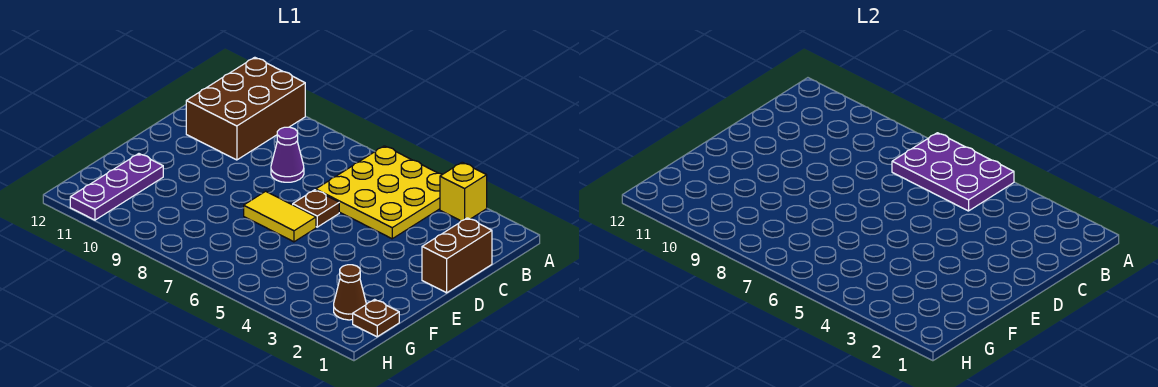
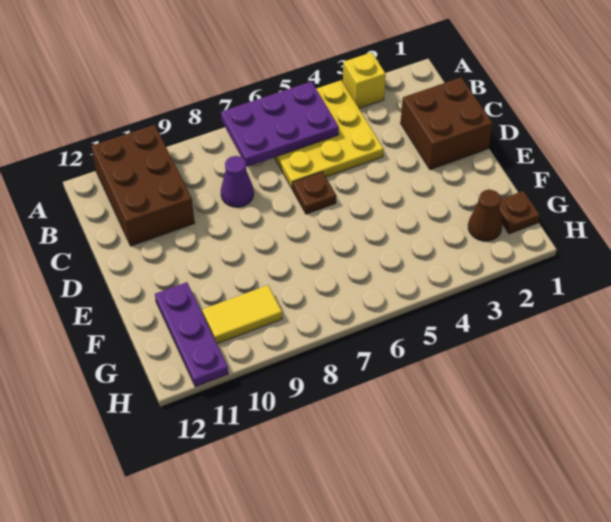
brown 1x2 brick [422,218,492,293] -> brown 2x2 brick [401,77,493,170]
yellow 1x2 tile [244,191,316,242] -> yellow 1x2 tile moved to [202,285,282,344]

